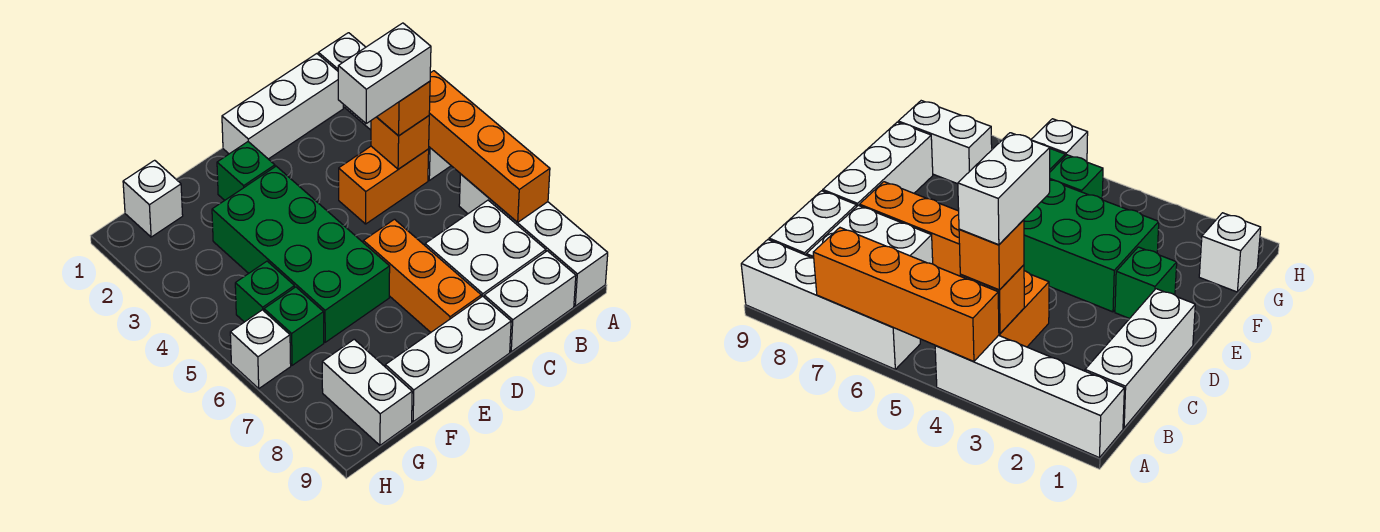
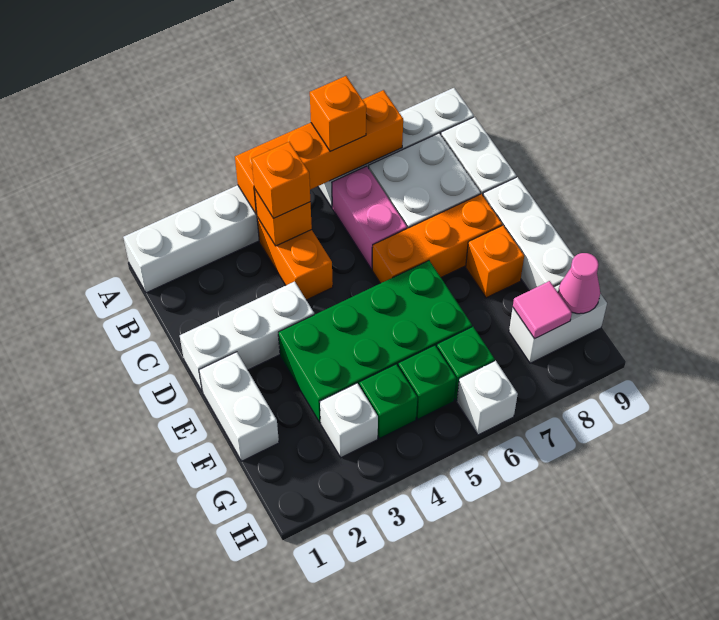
none -> orange 1x1 brick [310,76,366,152]
white 1x3 brick [222,54,343,159] -> white 1x3 brick turned to [180,281,314,392]
white 1x2 brick [338,23,431,123] -> white 1x2 brick moved to [199,352,279,461]
none -> pink 1x2 brick [332,166,407,269]
green 1x1 brick [217,142,275,200] -> green 1x1 brick moved to [359,364,417,439]
none -> orange 1x1 brick [466,225,524,298]
white 1x1 brick [123,160,183,237] -> white 1x1 brick moved to [320,383,378,458]
none -> pink 1x1 tile [513,281,572,339]
none -> pink 1x1 cone [558,253,600,314]

